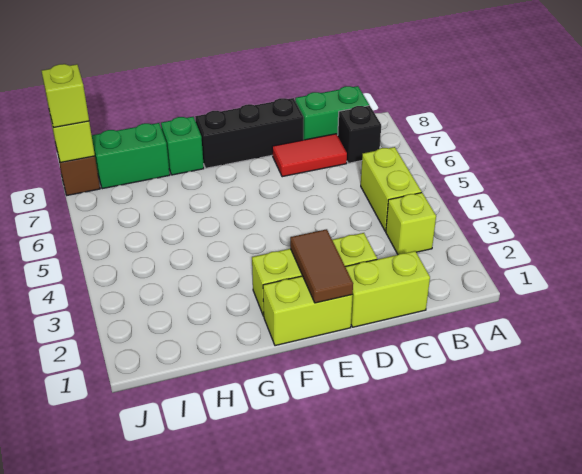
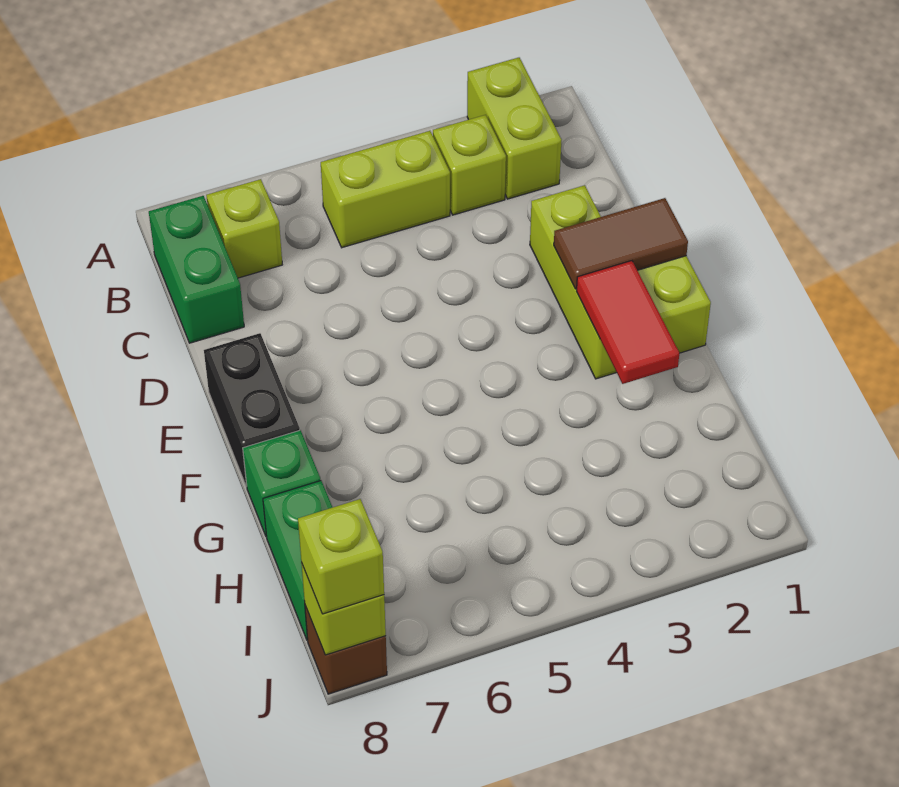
black 1x1 brick [338,106,381,163] -> lime 1x1 brick [206,179,282,278]
lime 1x2 brick [345,251,430,327] -> lime 1x2 brick moved to [467,58,561,199]
red 1x2 tile [272,134,347,177] -> red 1x2 tile moved to [576,261,679,384]
black 1x3 brick [195,98,304,168] -> black 1x2 brick [204,333,300,487]

